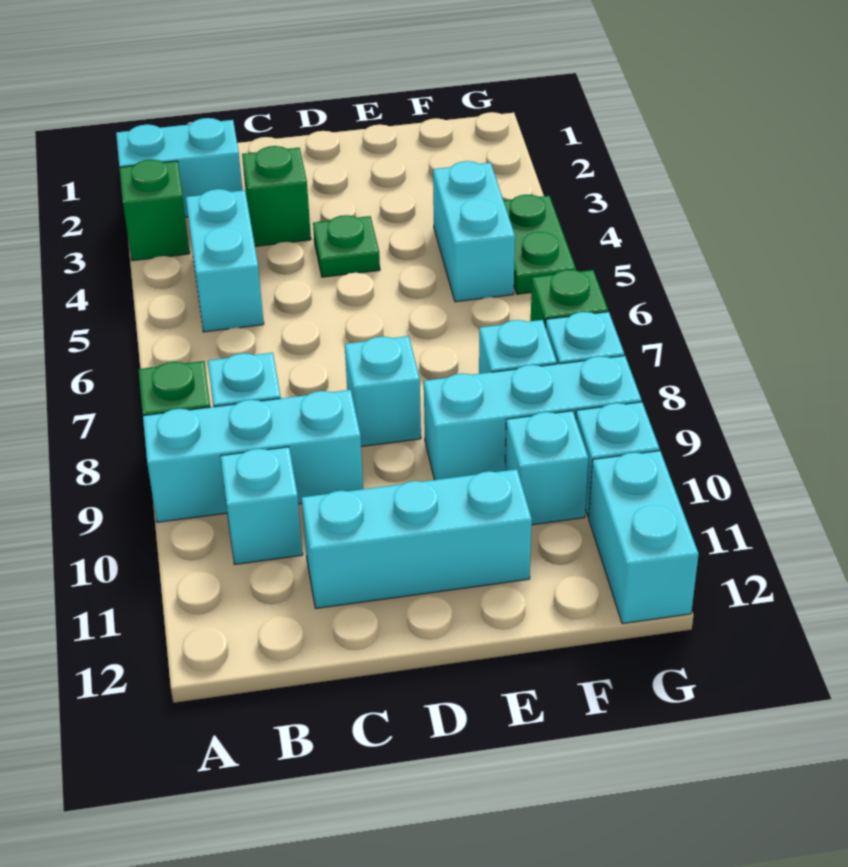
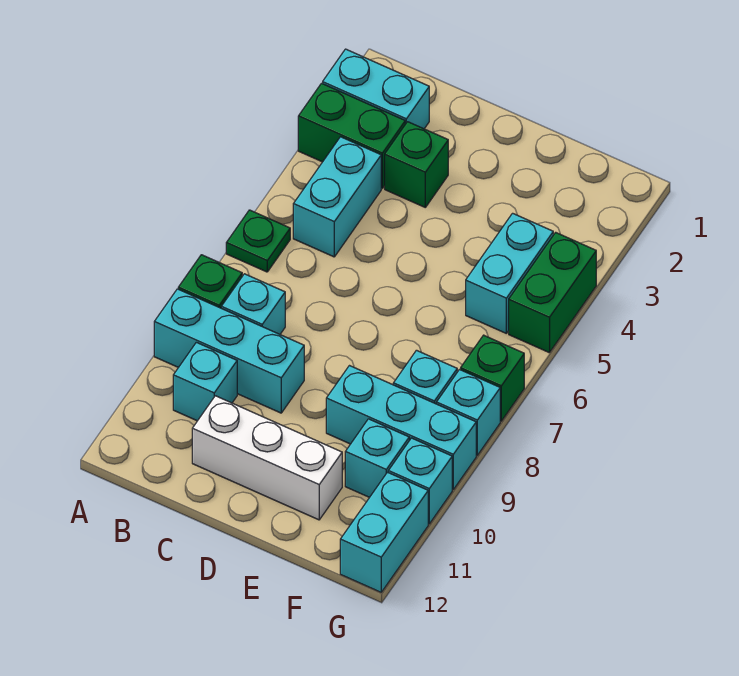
green 1x1 brick [119,160,190,261] -> green 1x2 brick [298,83,405,188]
cyan 1x3 brick [302,469,532,608] -> white 1x3 brick [192,396,342,520]
green 1x1 plate [313,215,380,277] -> green 1x1 plate moved to [226,210,290,272]
cyan 1x1 brick [345,336,421,446] -> none
green 1x2 plate [504,195,576,294] -> green 1x2 brick [509,232,596,353]

